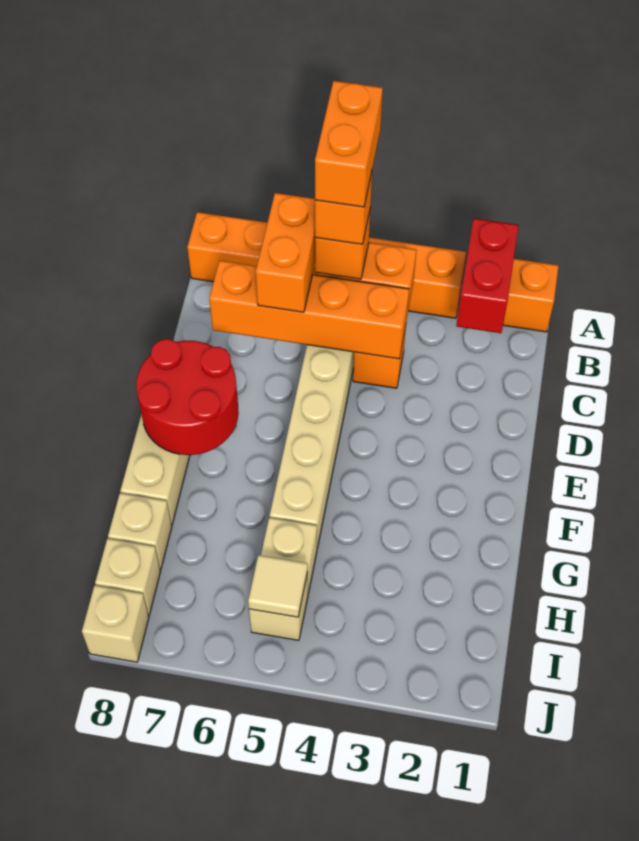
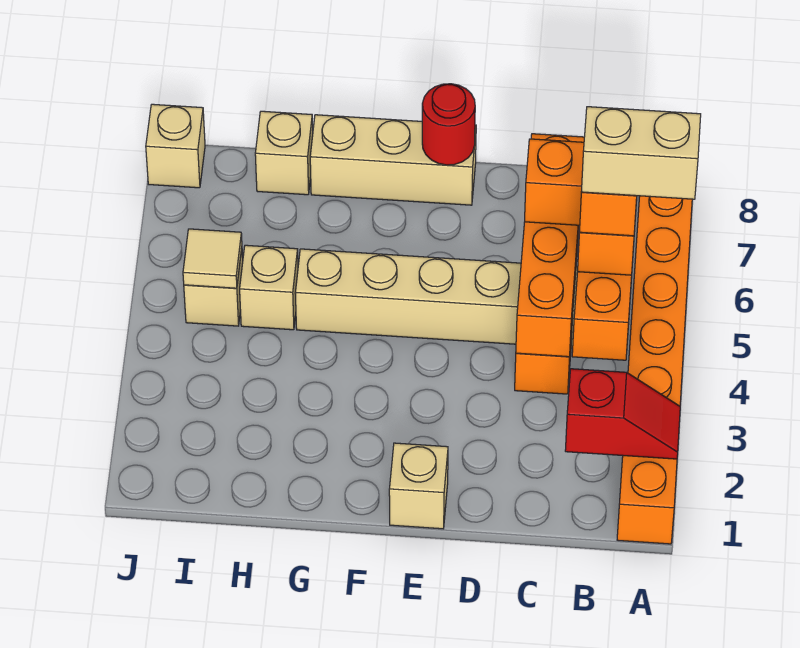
red 1x2 brick [456,218,519,333] -> red 1x2 slope [565,369,680,459]
orange 1x2 brick [315,81,383,207] -> tan 1x2 brick [581,107,701,199]
red 2x2 round brick [136,339,239,455] -> red 1x1 round brick [422,84,475,165]
tan 1x1 brick [95,538,161,615] -> tan 1x1 brick moved to [389,443,448,529]

